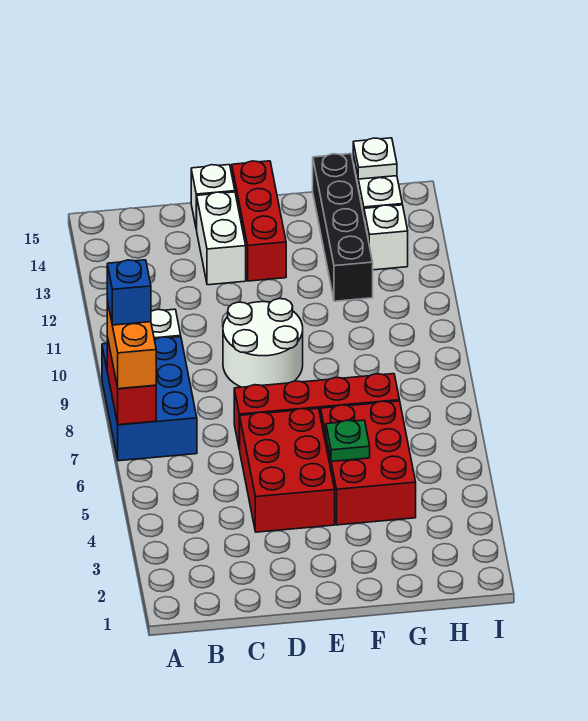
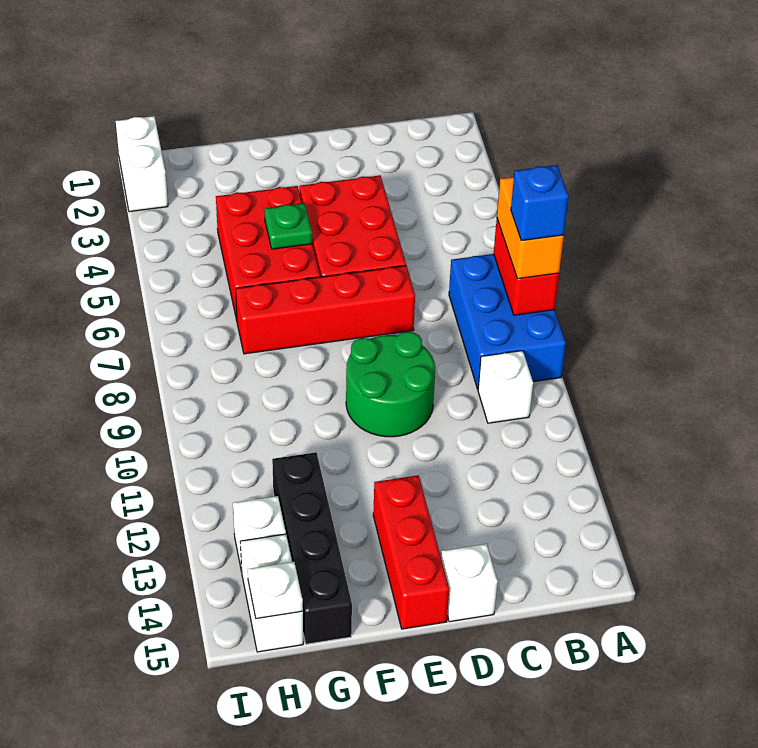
white 2x2 round brick [223,299,303,387] -> green 2x2 round brick [346,332,435,437]
white 1x2 brick [197,192,246,285] -> white 1x2 brick moved to [116,116,168,212]

